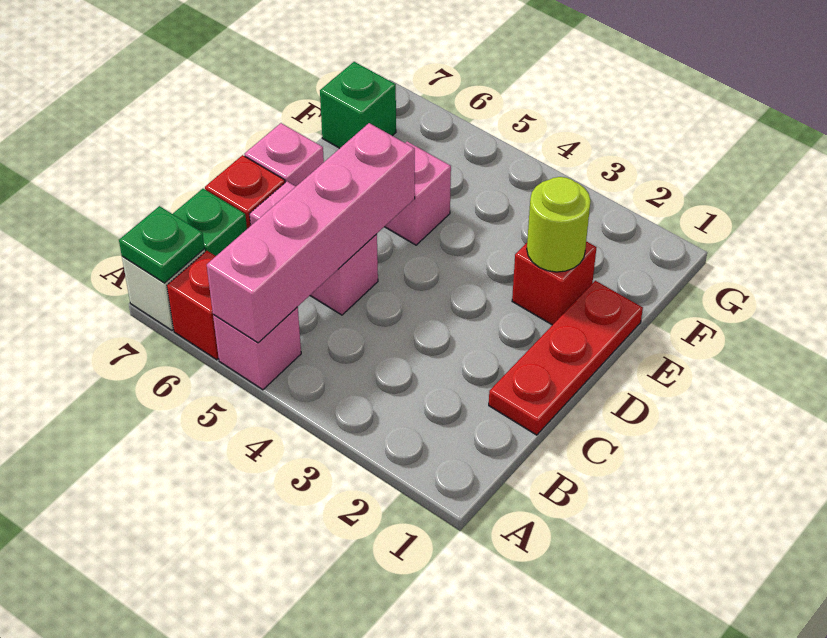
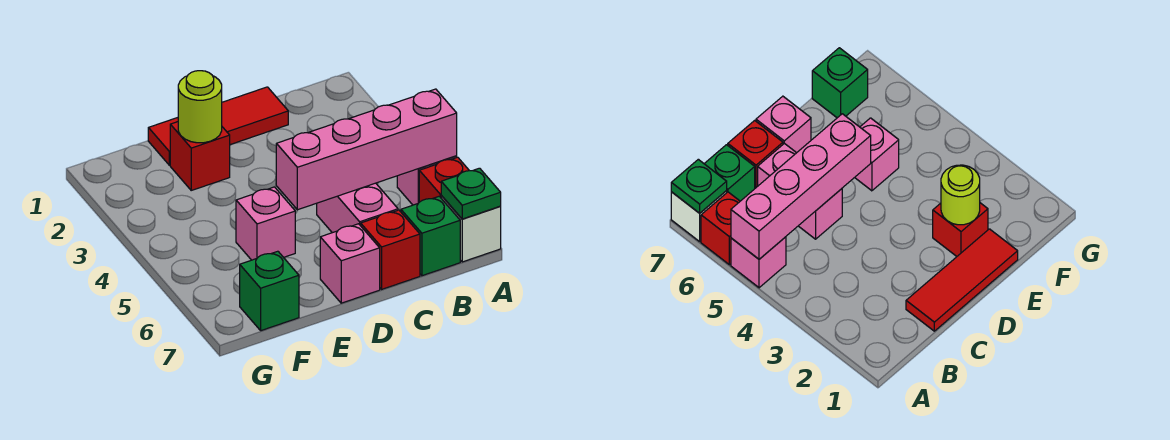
red 1x3 plate [489,281,643,435] -> red 1x3 tile [148,87,288,165]

